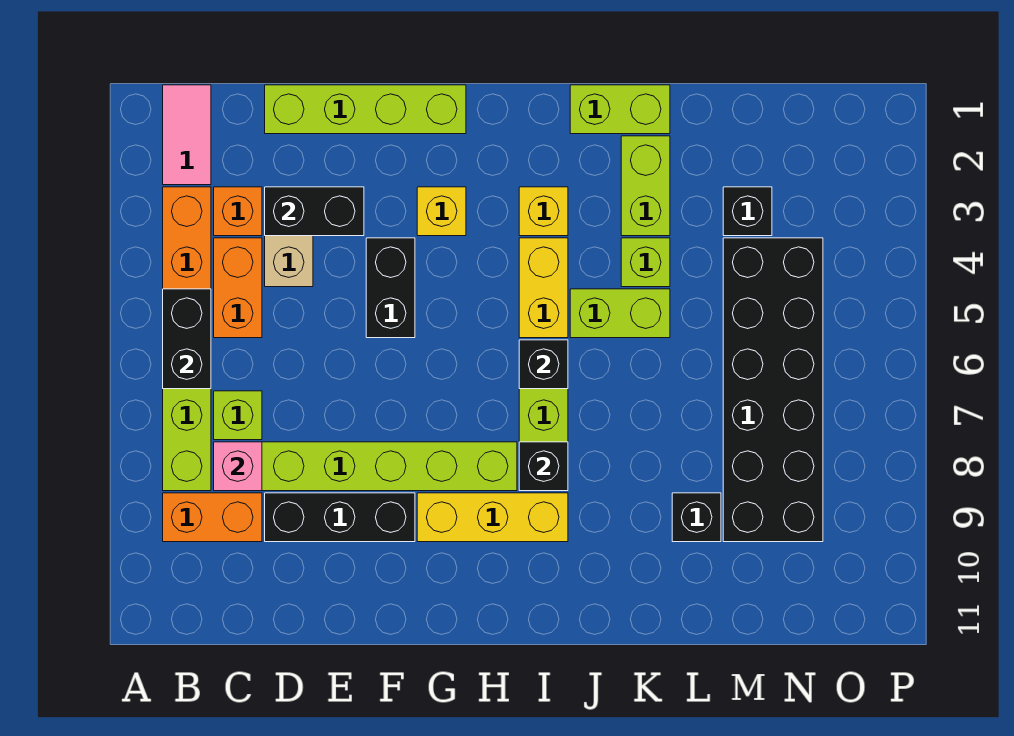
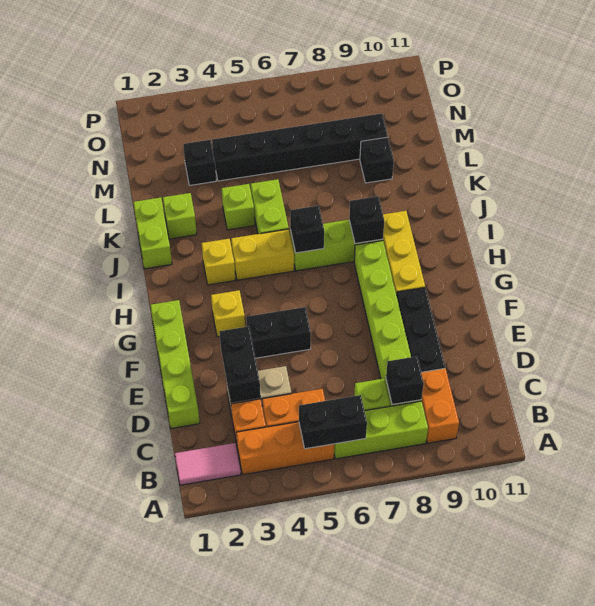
pink 1x1 brick [214,442,262,491] -> black 1x1 brick [386,356,424,405]
lime 1x2 brick [621,136,670,236] -> lime 1x1 brick [163,193,197,239]
black 2x6 brick [723,238,823,542] -> black 1x6 brick [212,113,388,181]

